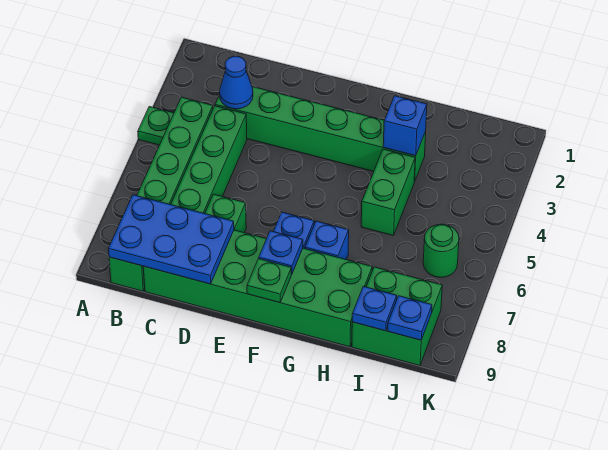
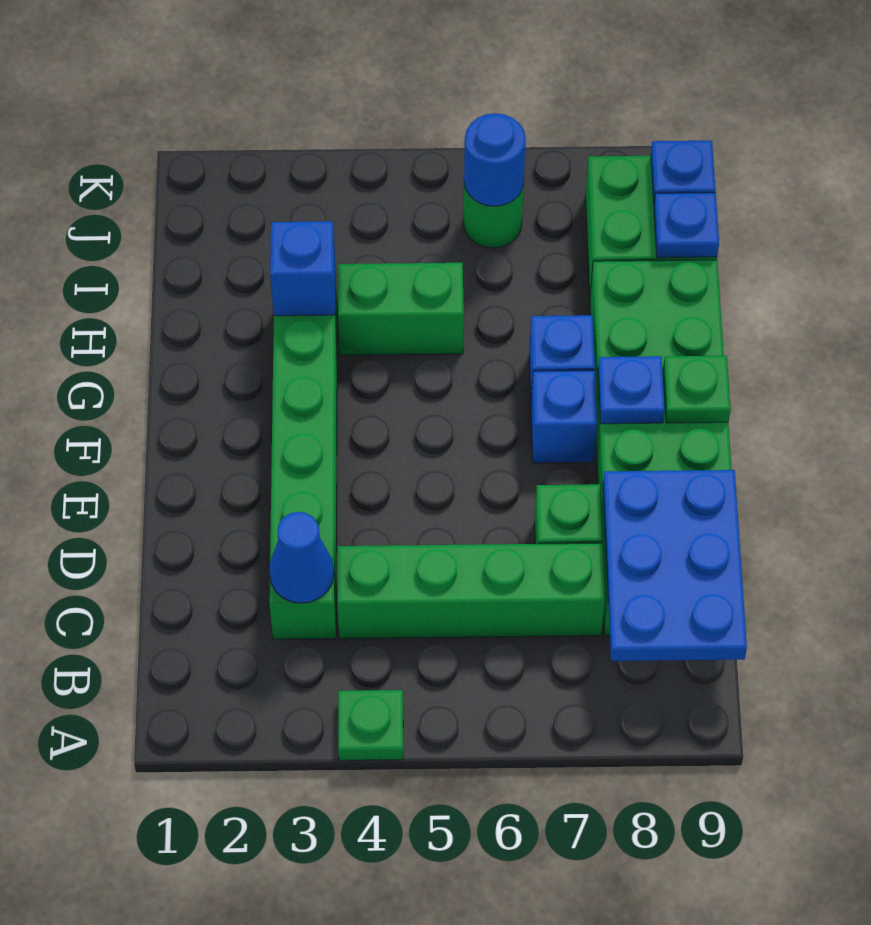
green 1x6 brick [109,97,213,291] -> none
none -> blue 1x1 round brick [464,113,526,206]

